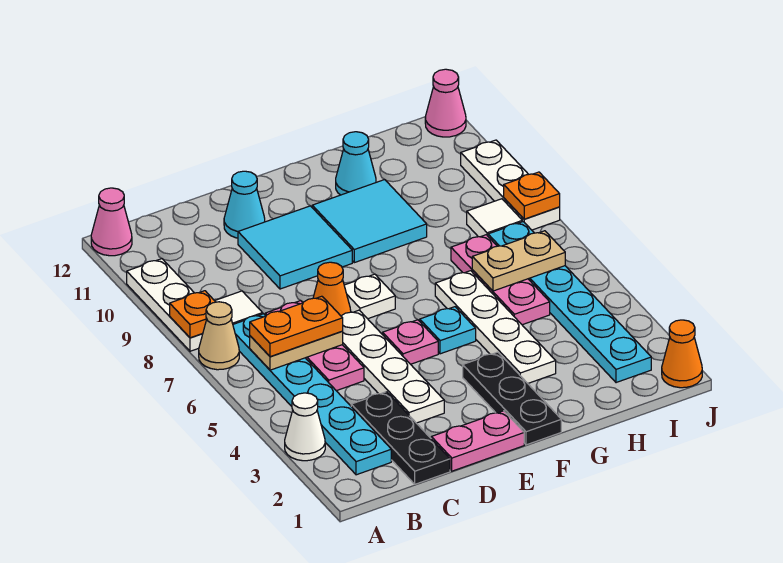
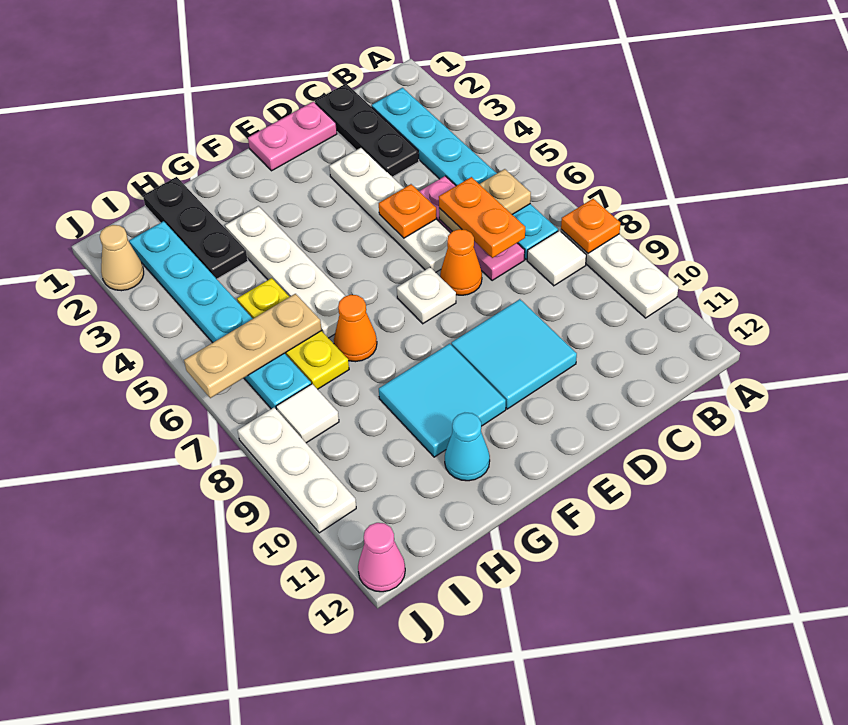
white 1x1 cone [285,393,325,461] -> none
tan 1x1 cone [199,302,239,370] -> tan 1x1 cone moved to [100,225,144,291]
pink 1x1 cone [91,188,132,256] -> none
orange 1x2 plate [250,296,343,357] -> orange 1x2 plate turned to [439,177,525,258]
cyan 1x1 cone [224,171,265,238] -> none
pink 1x1 plate [383,320,438,364] -> none
black 1x3 plate [463,352,561,445] -> black 1x3 plate moved to [143,177,248,279]
cyan 1x1 plate [420,307,476,354] -> none
pink 1x3 plate [451,235,550,325] -> yellow 1x3 plate [237,278,349,389]
tan 1x2 plate [472,231,565,291] -> tan 1x3 plate [184,294,322,398]
orange 1x1 cone [662,320,702,388] -> orange 1x1 cone moved to [334,295,377,362]
orange 1x1 plate [504,172,560,219] -> orange 1x1 plate moved to [379,184,437,238]

